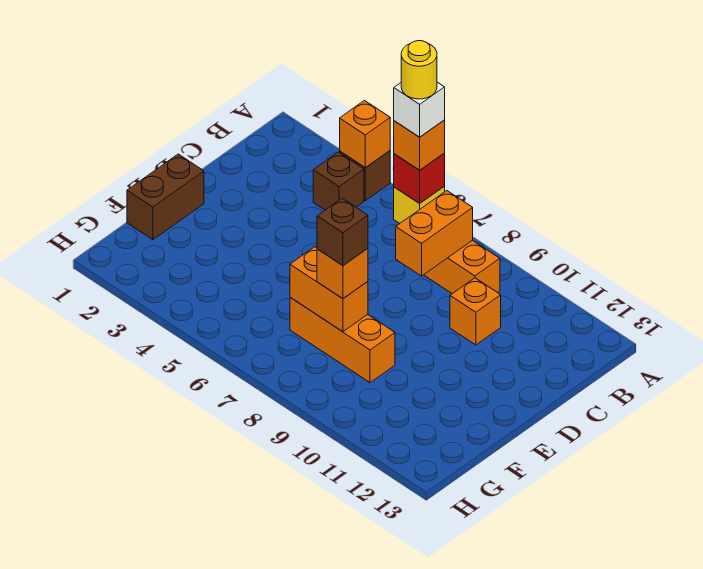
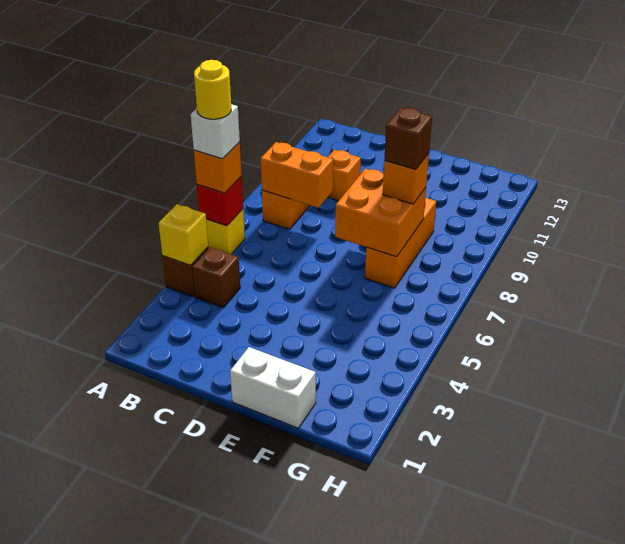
orange 1x1 brick [340,101,390,168] -> yellow 1x1 brick [159,204,208,265]
brown 1x2 brick [127,154,204,240] -> white 1x2 brick [230,347,316,428]
orange 1x2 brick [290,247,368,332] -> orange 2x2 brick [335,169,426,257]

